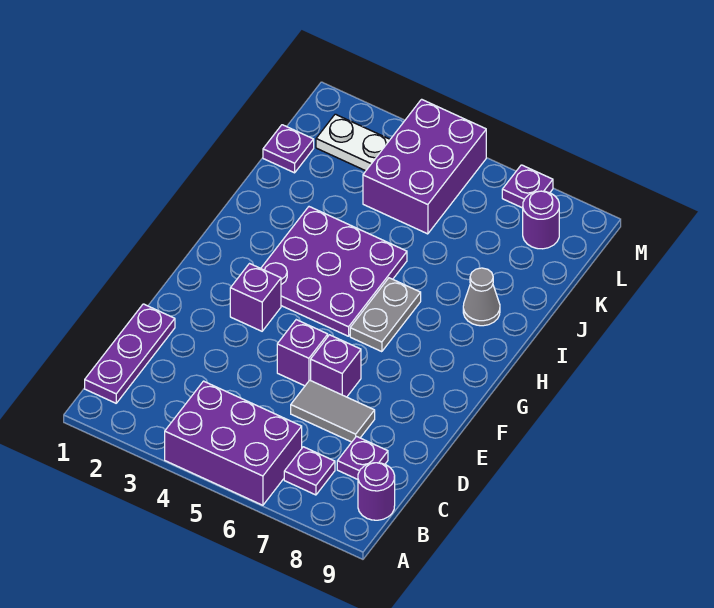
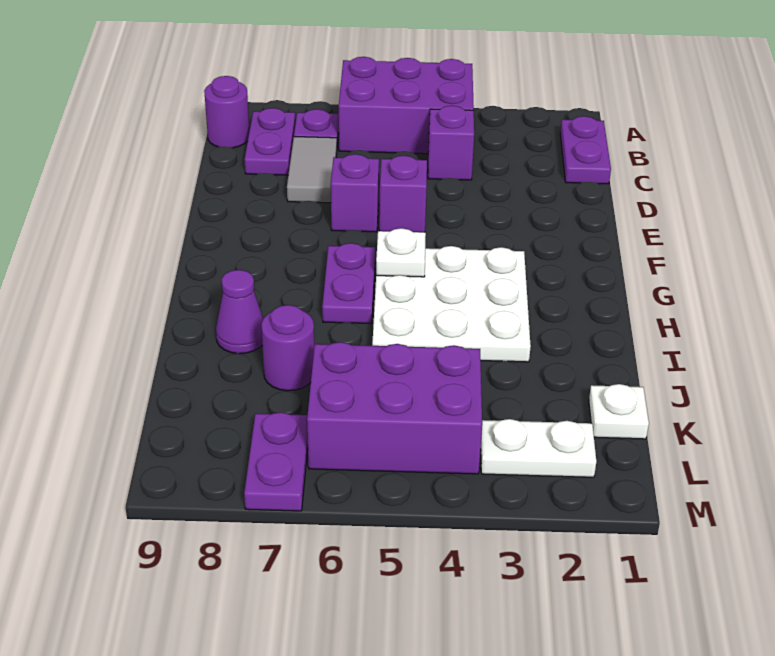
purple 1x3 plate [85,304,175,403] -> purple 1x2 plate [560,116,611,184]
purple 1x1 plate [337,436,388,479] -> purple 1x2 plate [244,108,295,175]
grey 1x2 tile [291,380,375,442] -> grey 1x2 tile turned to [287,137,337,203]
purple 1x1 brick [230,264,281,331] -> purple 1x1 brick moved to [428,106,474,180]
purple 3x3 plate [261,207,407,336] -> white 3x3 plate [372,246,531,362]
none -> white 1x1 plate [376,228,426,277]
grey 1x2 plate [350,278,421,352] -> purple 1x2 plate [322,243,375,324]
grey 1x1 cone [463,268,500,326] -> purple 1x1 cone [216,270,263,354]
purple 1x1 plate [263,125,314,173] -> white 1x1 plate [589,384,649,439]
purple 2x3 brick [363,99,486,234] -> purple 2x3 brick turned to [307,342,482,474]
purple 1x1 round brick [523,191,559,249] -> purple 1x1 round brick moved to [261,305,314,391]
purple 1x1 plate [502,165,553,208] -> purple 1x2 plate [244,412,308,511]

